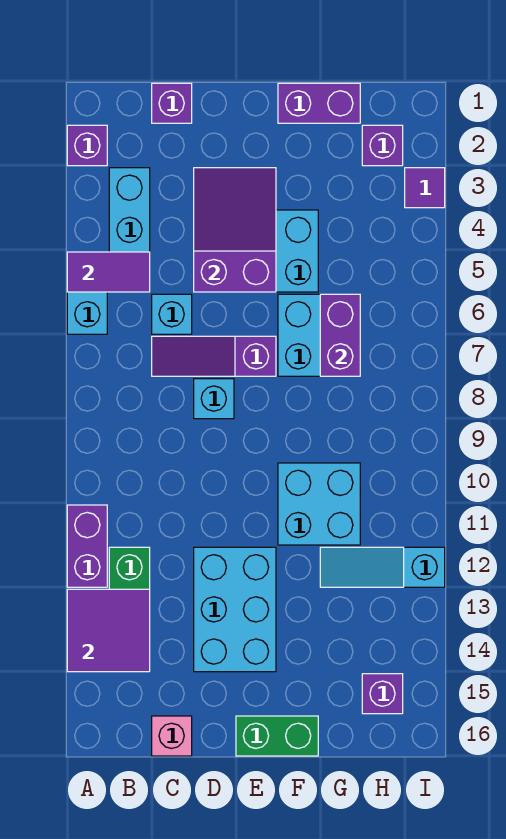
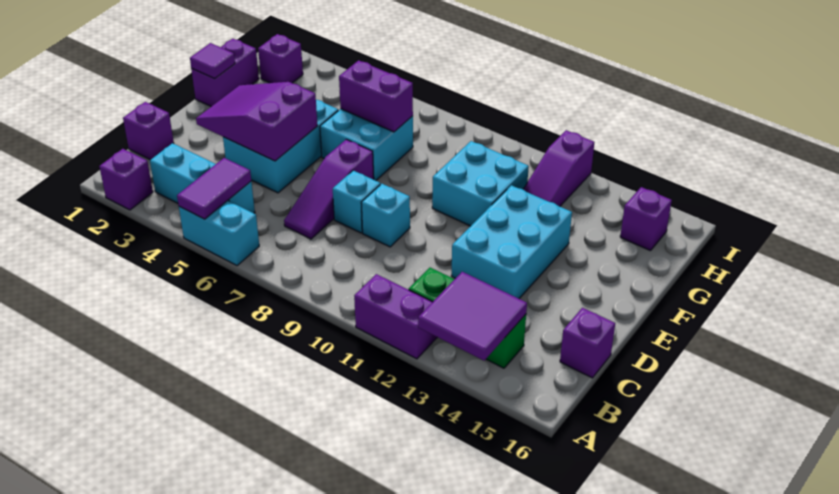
cyan 1x1 brick [152,294,192,334] -> cyan 1x1 brick moved to [361,184,410,247]
pink 1x1 brick [152,716,192,756] -> purple 1x1 brick [560,308,615,378]
cyan 2x3 brick [194,547,276,672] -> cyan 2x3 brick turned to [452,185,572,299]
green 1x2 brick [236,716,318,756] -> none
cyan 1x3 slope [320,547,445,587] -> purple 1x3 slope [523,130,594,206]
purple 1x1 tile [405,168,445,208] -> purple 1x1 tile moved to [190,43,235,79]

